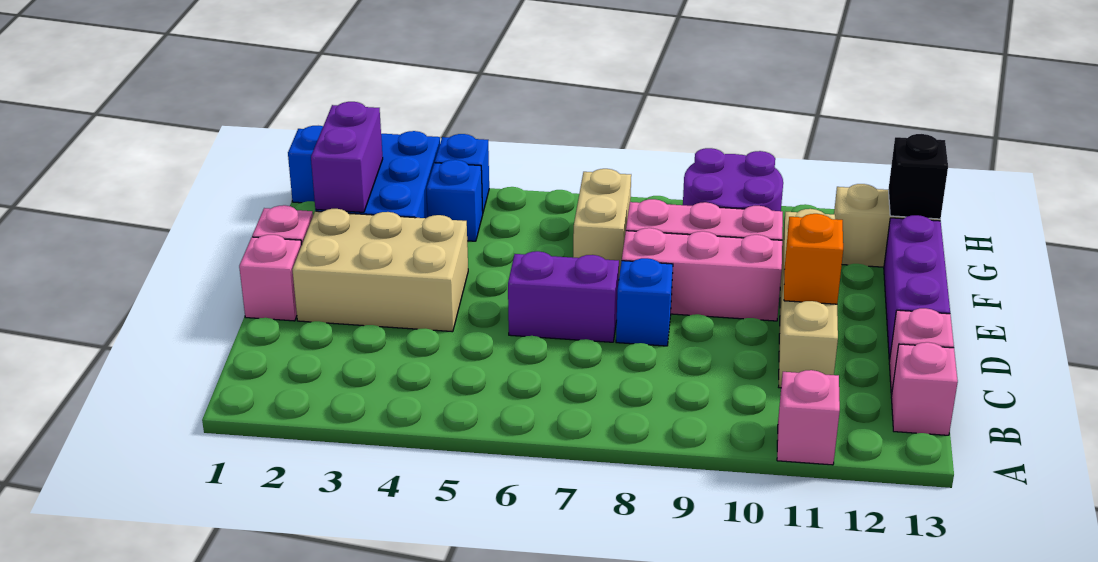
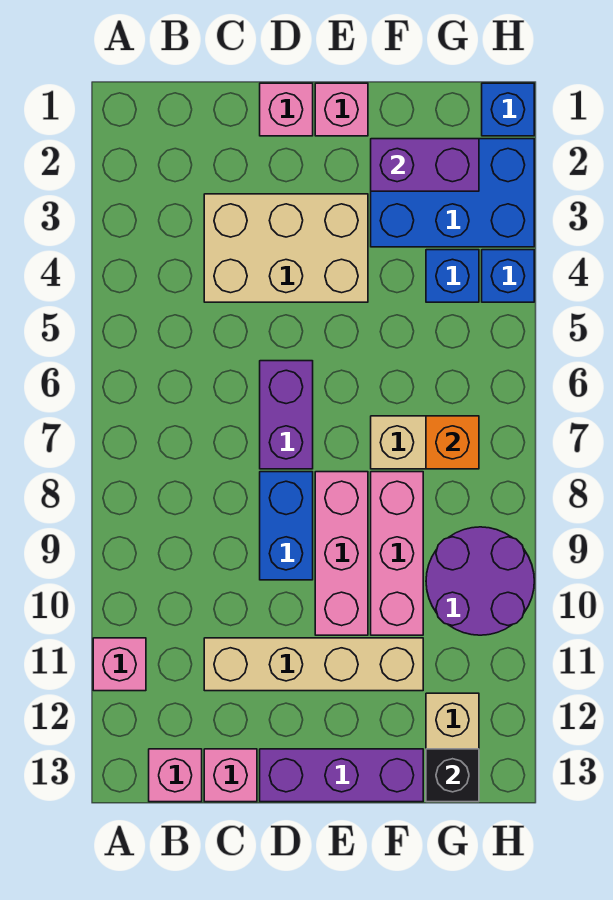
tan 2x3 brick [292,209,468,332] -> tan 2x3 brick turned to [204,194,368,302]
blue 1x1 brick [616,258,673,346] -> blue 1x2 brick [260,472,313,580]
orange 1x1 brick [784,214,843,304] -> orange 1x1 brick moved to [426,416,479,469]

